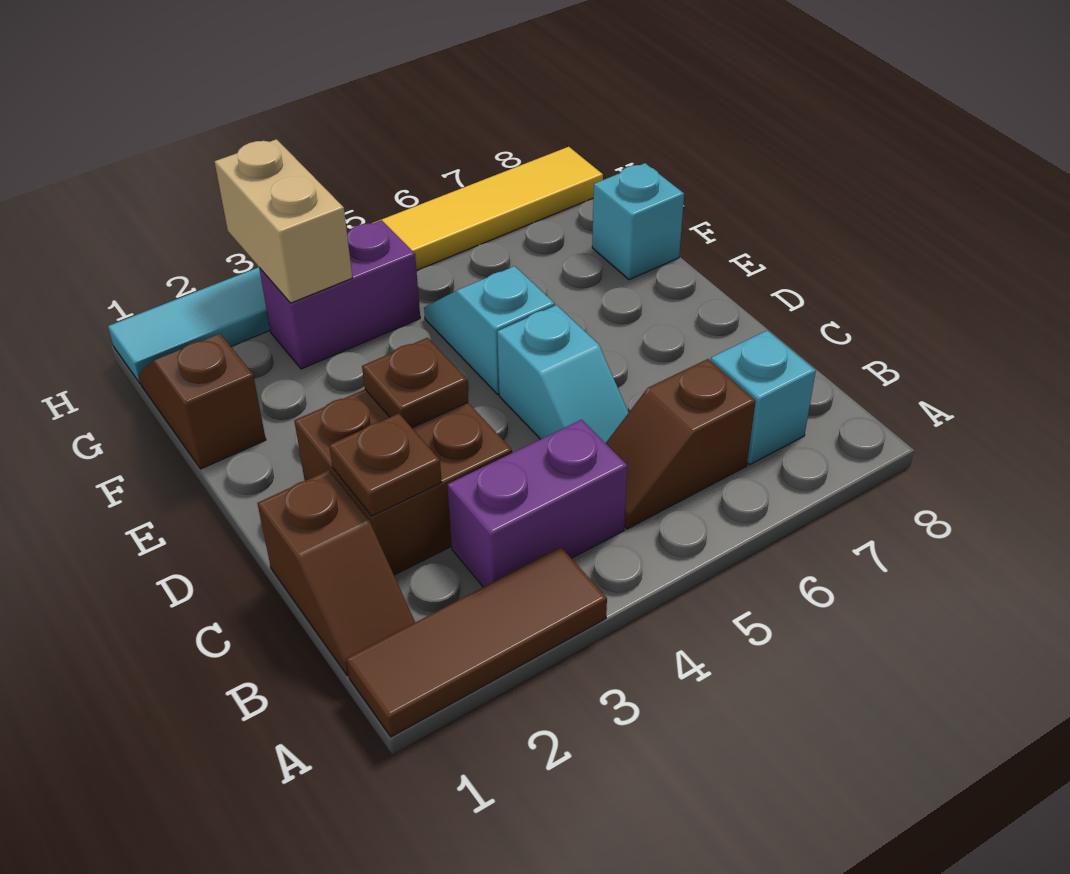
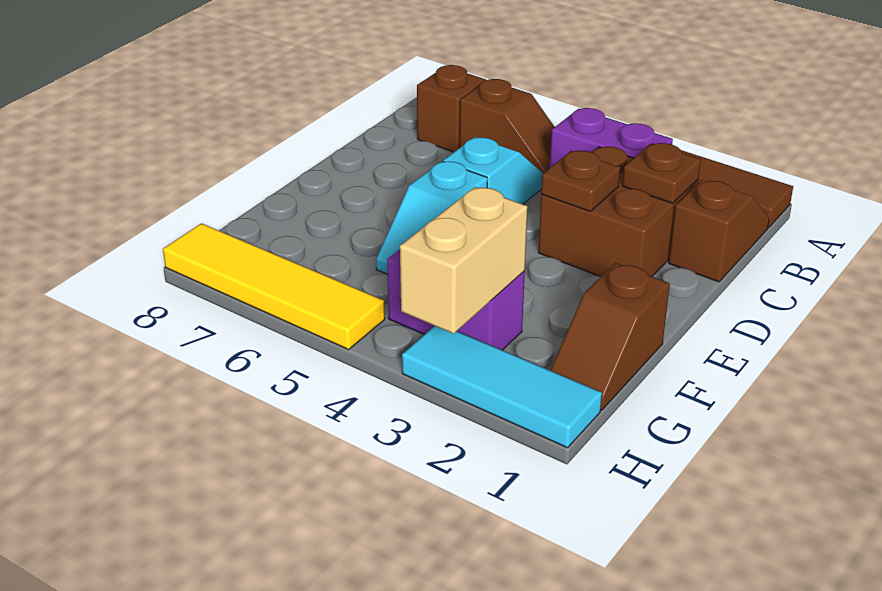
cyan 1x1 brick [711,330,816,465] -> brown 1x1 brick [417,65,486,152]
cyan 1x1 brick [592,163,684,280] -> none

